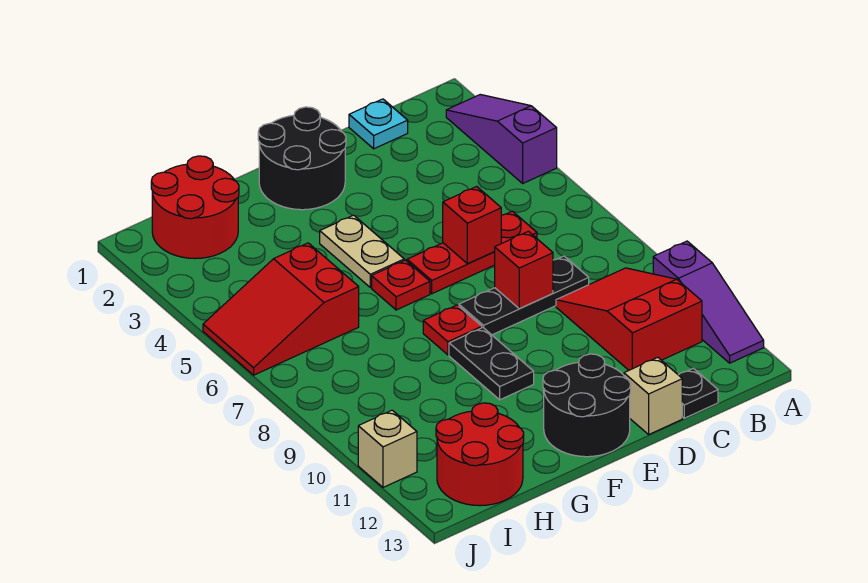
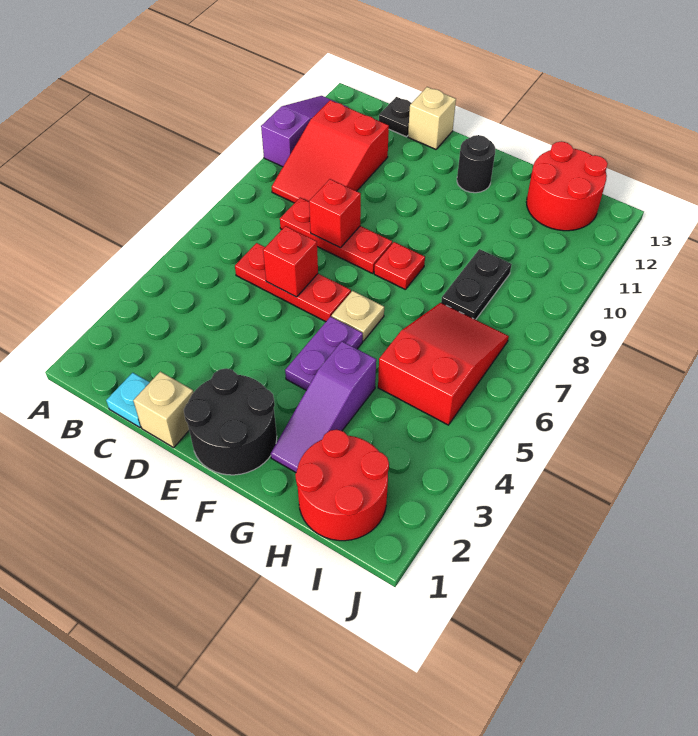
purple 1x3 slope [446,95,557,183] -> purple 1x3 slope moved to [271,341,376,472]
black 1x3 plate [459,256,589,335] -> red 1x3 plate [280,198,392,273]
black 2x2 round brick [543,354,631,457] -> black 1x1 round brick [457,135,495,193]
tan 1x2 plate [320,215,404,287] -> purple 1x2 plate [285,317,363,390]
red 1x1 plate [372,260,430,310] -> tan 1x1 plate [332,291,384,341]
black 1x2 plate [449,328,534,400] -> black 1x2 plate moved to [441,249,512,320]
red 2x3 slope [203,243,359,375] -> red 2x3 slope turned to [378,303,509,425]
tan 1x1 brick [358,410,417,487] -> tan 1x1 brick moved to [133,372,194,448]

